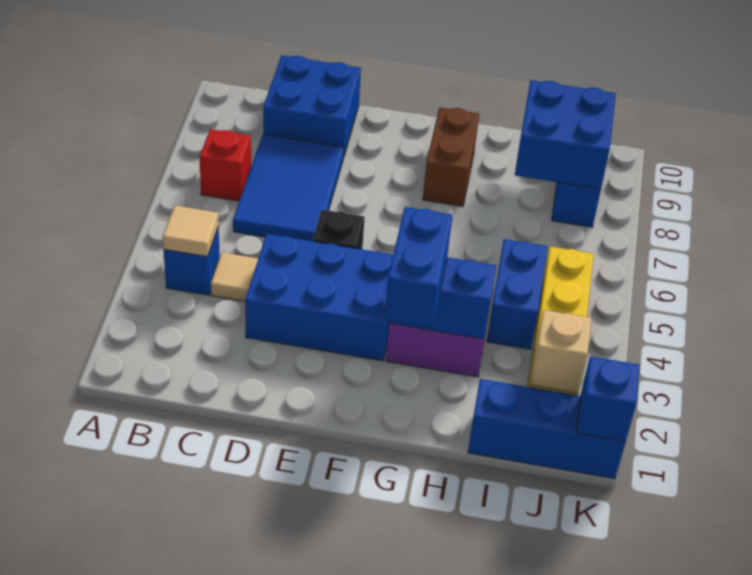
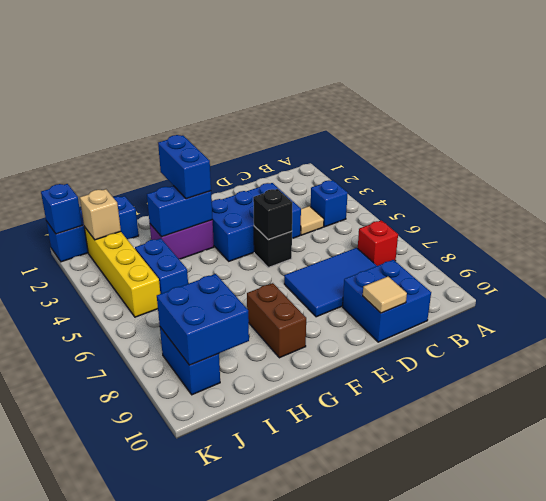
tan 1x1 tile [163,206,219,257] -> tan 1x1 tile moved to [363,277,407,313]
blue 2x3 tile [233,134,344,241] -> blue 2x3 tile turned to [284,248,377,317]
none -> black 1x1 brick [253,189,293,240]

